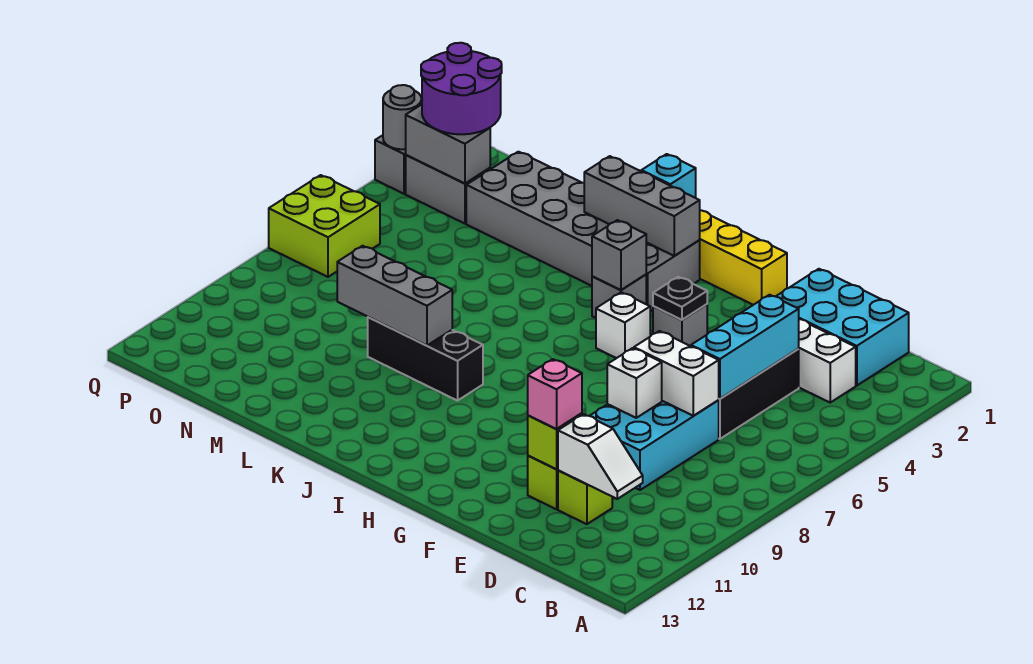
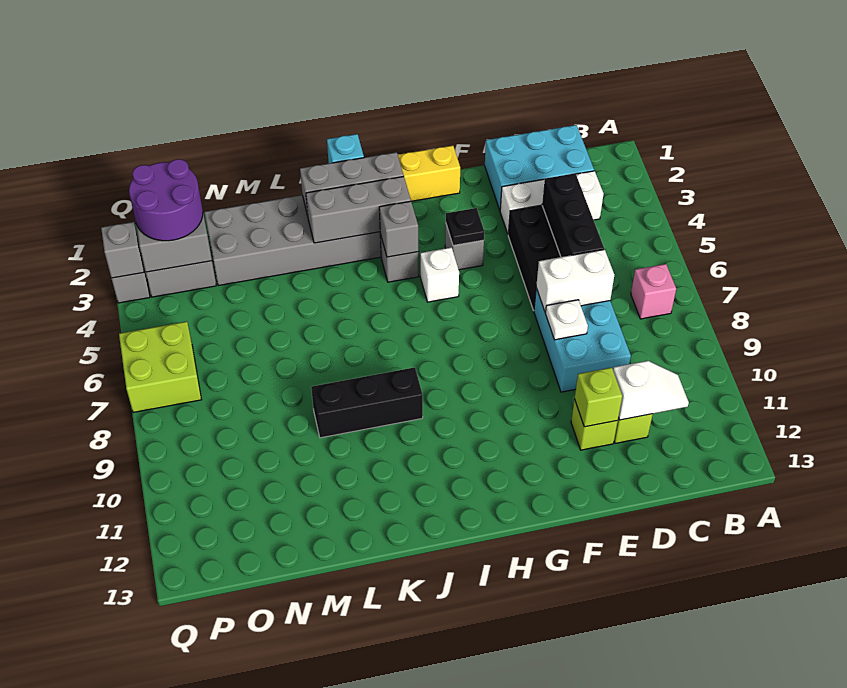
cyan 1x3 brick [691,295,799,399] -> black 1x3 brick [542,173,604,257]
white 1x1 brick [607,348,662,418] -> white 1x1 plate [545,300,588,340]
pink 1x1 brick [528,359,582,429] -> pink 1x1 brick moved to [631,264,676,319]
grey 1x3 brick [337,246,452,346] -> grey 1x3 brick moved to [306,176,411,243]
grey 1x1 round brick [383,85,421,149] -> grey 1x1 brick [101,222,144,278]

